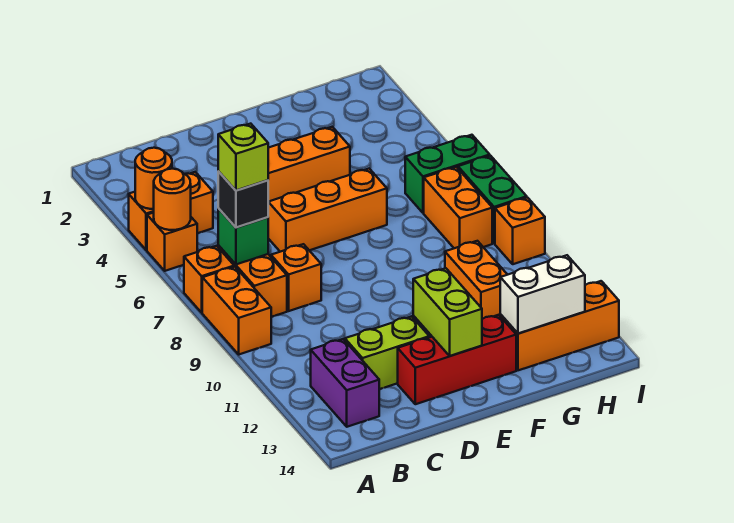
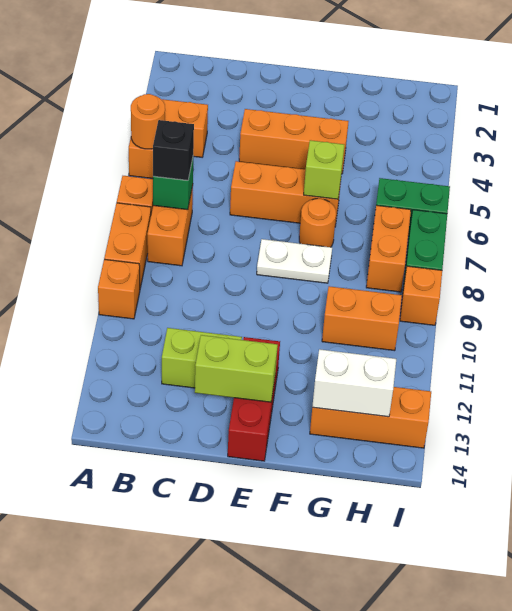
orange 1x1 round brick [135,148,172,209] -> orange 1x1 round brick moved to [299,199,336,247]
lime 1x1 brick [218,124,268,191] -> lime 1x1 brick moved to [304,140,344,199]
purple 1x2 brick [311,339,379,427] -> none
orange 1x1 brick [271,244,321,311] -> orange 1x1 brick moved to [98,259,140,319]
red 1x3 brick [398,315,516,404] -> red 1x3 brick turned to [228,337,280,461]
none -> white 1x2 plate [257,239,332,283]
lime 1x2 brick [413,268,482,356] -> lime 1x2 brick turned to [195,335,278,402]
orange 1x2 brick [445,241,507,319] -> orange 1x2 brick turned to [322,286,402,351]

